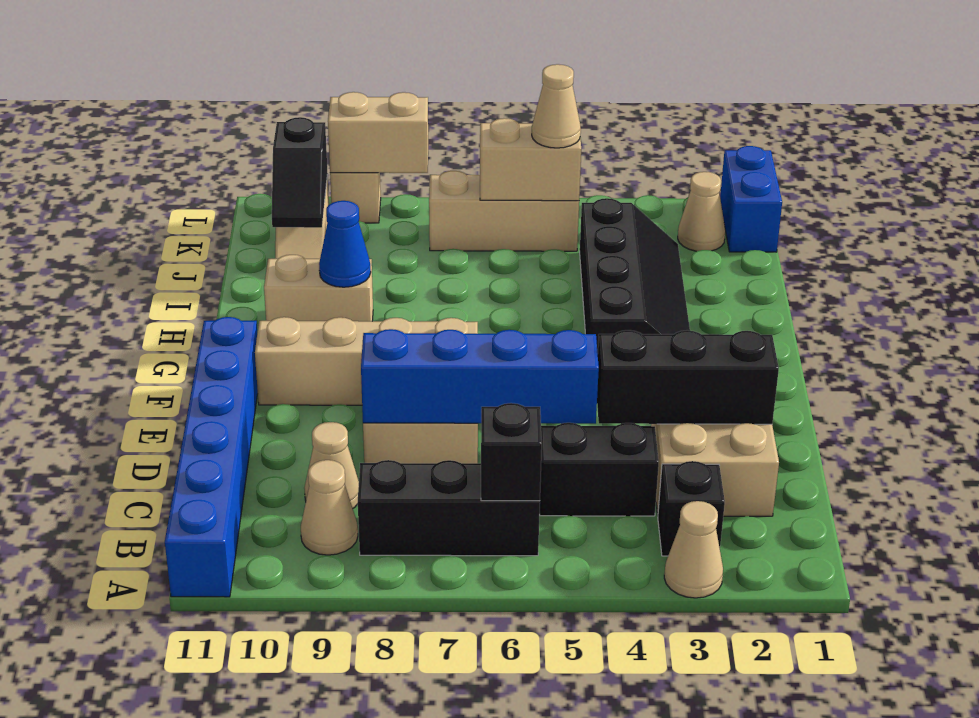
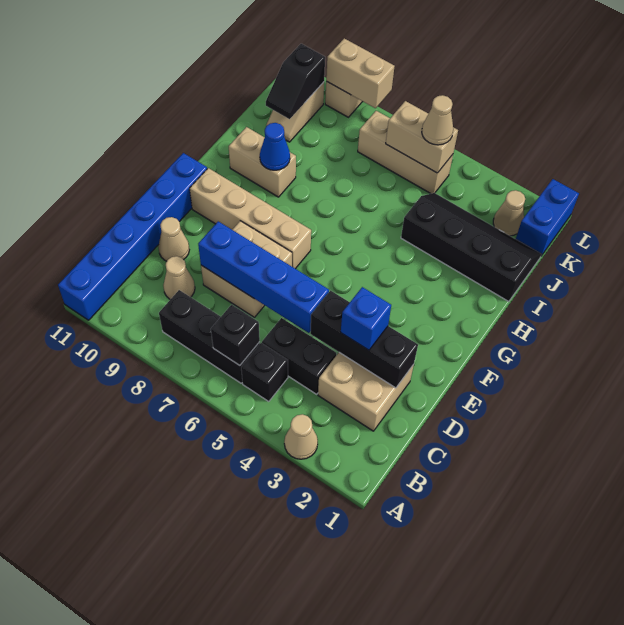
black 1x1 brick [658,461,725,556] -> black 1x1 brick moved to [241,343,288,401]
tan 1x1 cone [301,460,358,555] -> tan 1x1 cone moved to [158,217,189,261]
none -> blue 1x1 brick [341,287,391,350]
black 2x4 slope [580,198,690,353] -> black 2x4 slope turned to [401,193,541,302]

